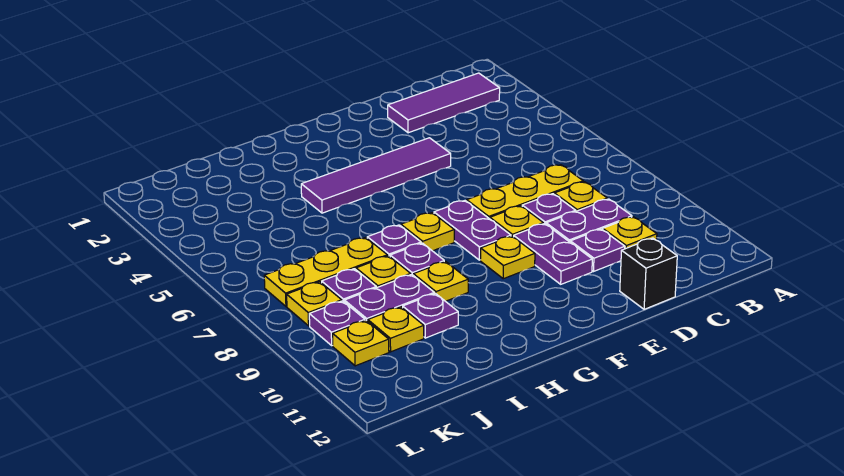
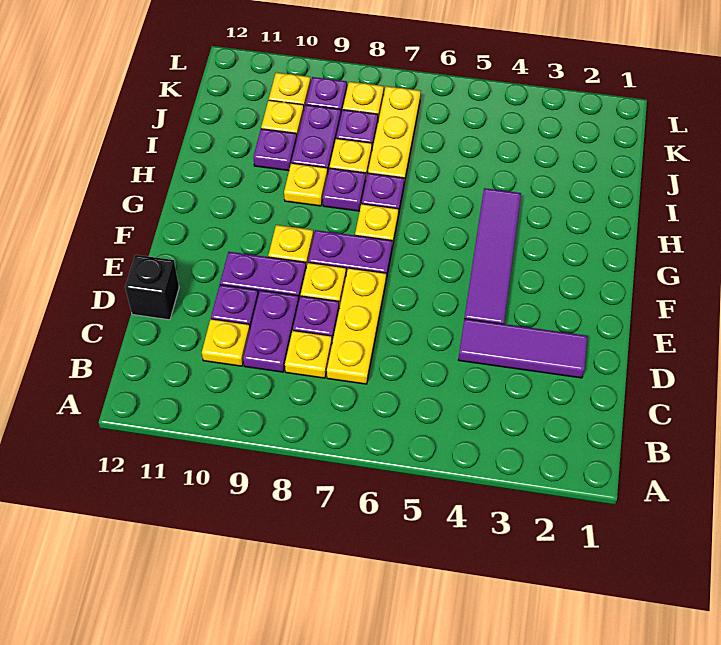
purple 1x3 tile [388,73,500,133] -> purple 1x3 tile turned to [458,319,588,378]

